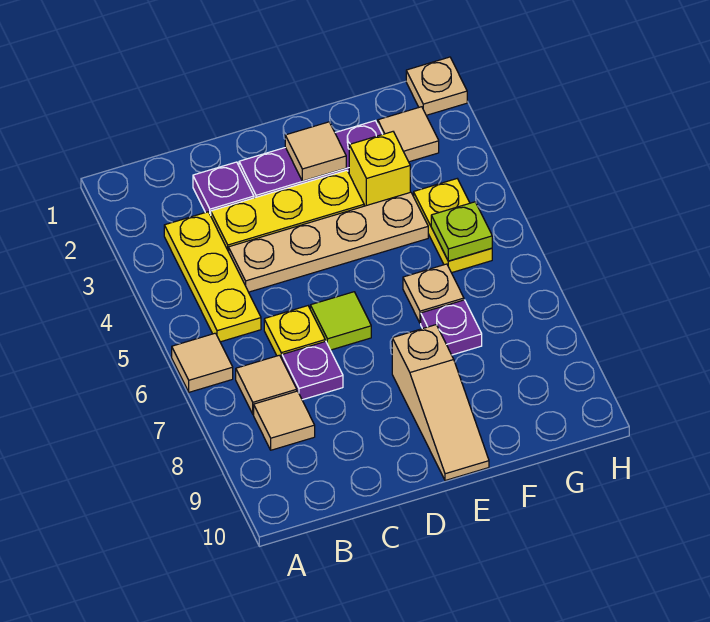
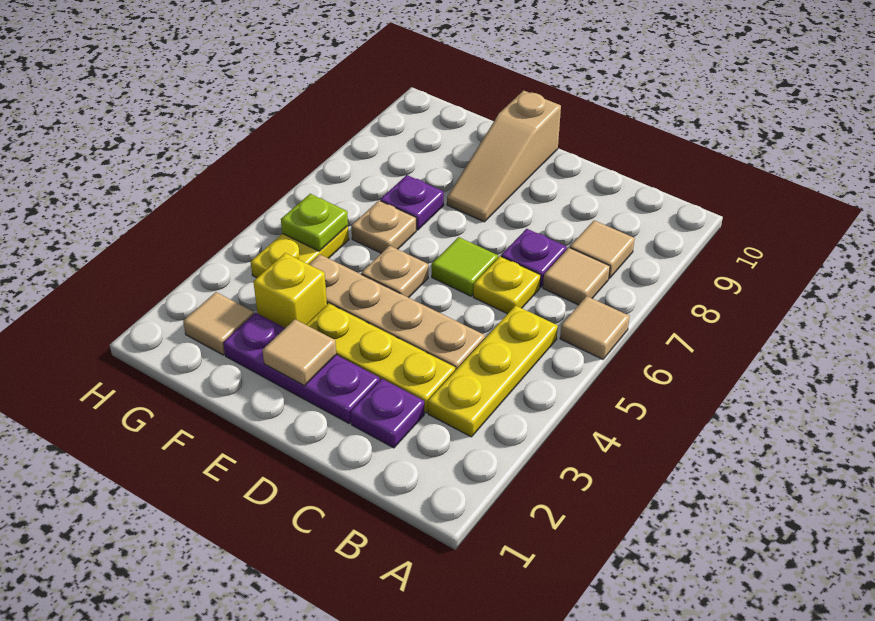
tan 1x3 slope [392,325,489,481] -> tan 1x3 slope turned to [447,90,561,222]
tan 1x1 plate [406,57,467,115] -> tan 1x1 plate moved to [361,246,428,298]

